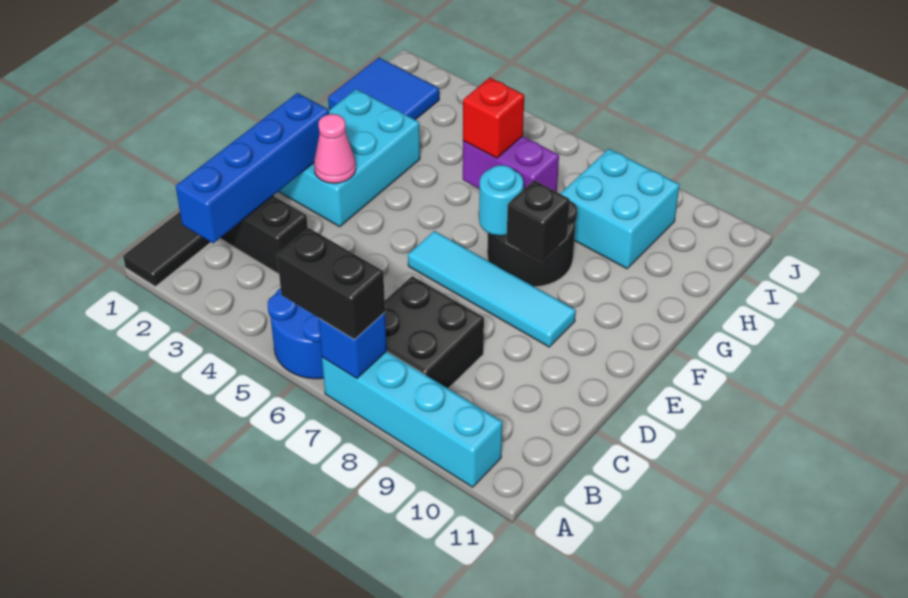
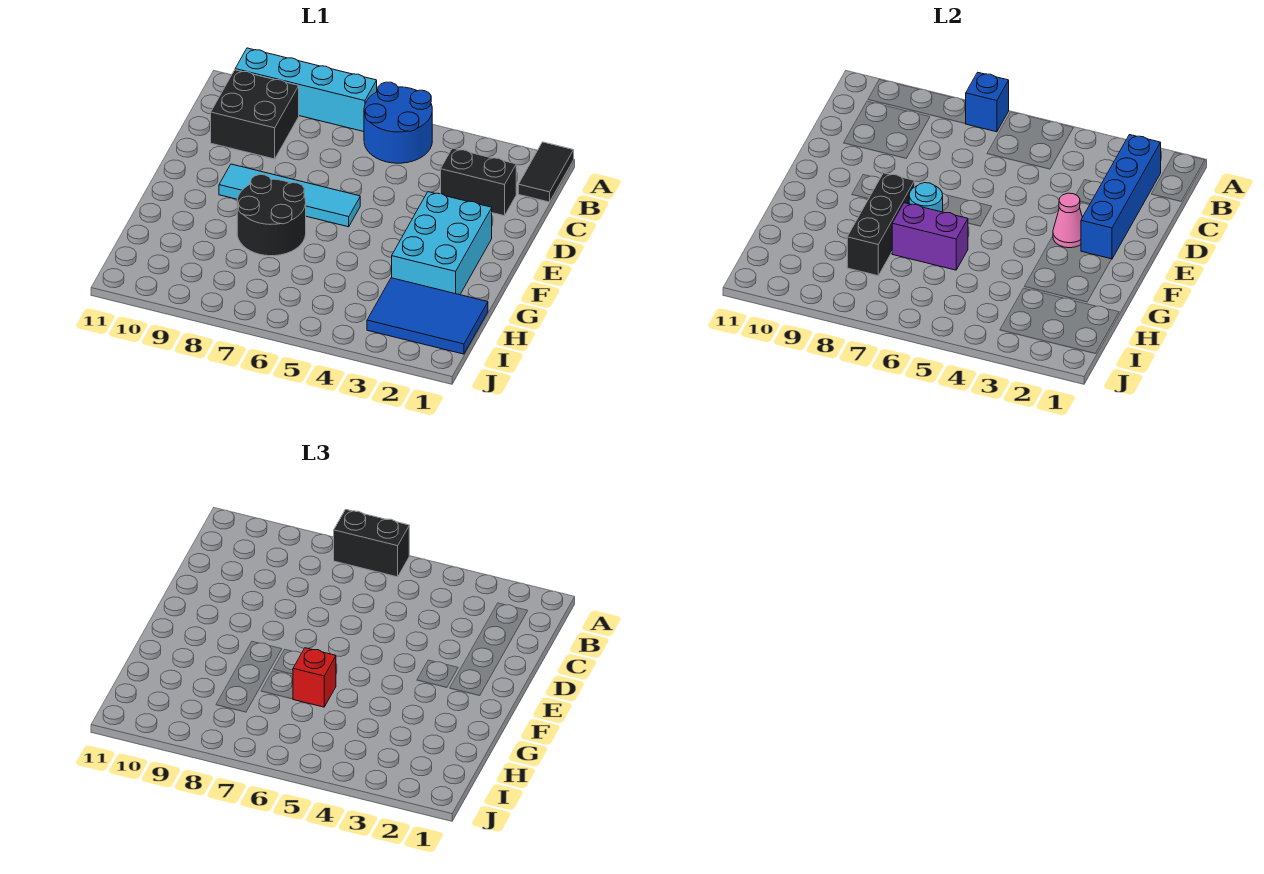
black 2x2 brick [385,276,484,388] -> black 2x2 brick moved to [211,70,299,159]
black 1x1 brick [506,180,570,262] -> black 1x3 brick [847,173,915,276]
blue 2x2 tile [328,58,439,120] -> blue 2x3 tile [367,278,488,354]
cyan 2x2 brick [560,149,680,269] -> none

